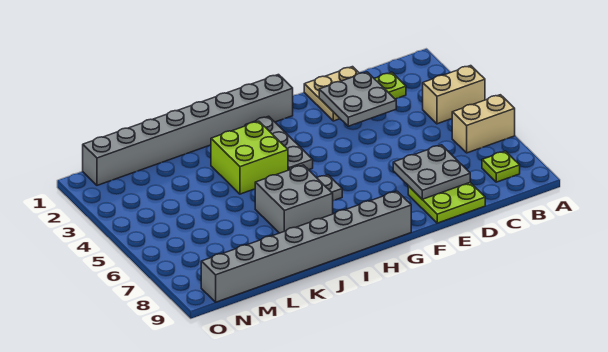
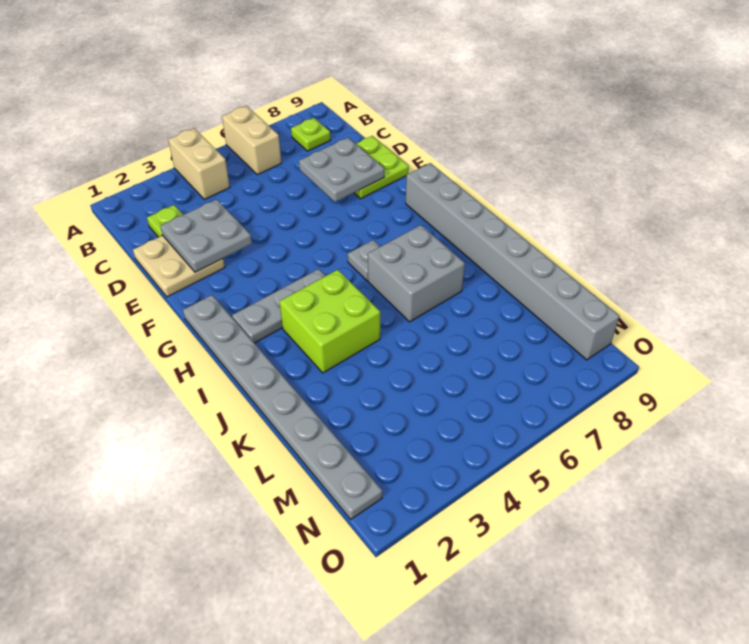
grey 1x8 brick [83,75,293,185] -> grey 1x8 plate [183,295,382,519]

